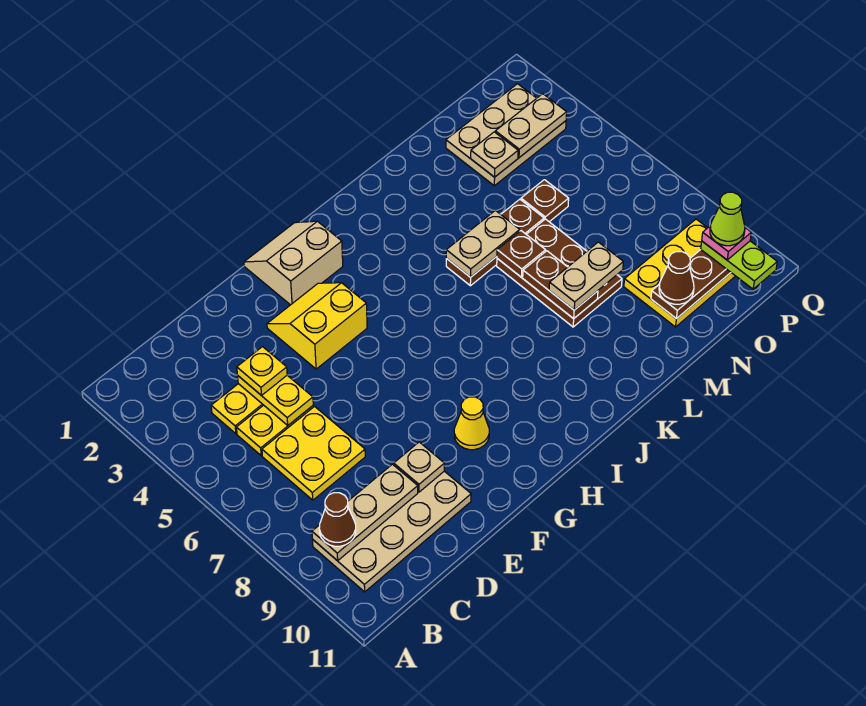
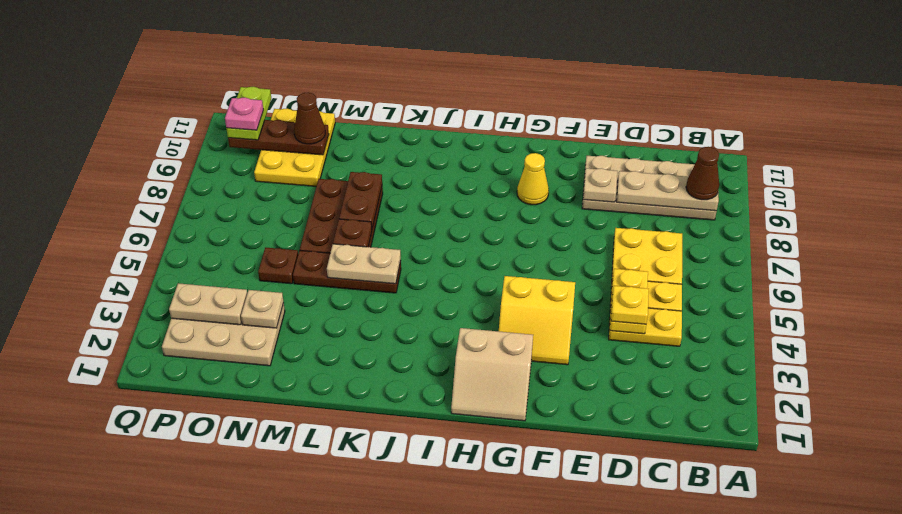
tan 1x2 plate [549,242,623,310] -> none
yellow 2x3 plate [624,219,735,327] -> yellow 2x3 plate turned to [254,109,335,186]
lime 1x1 cone [710,192,745,246] -> none

